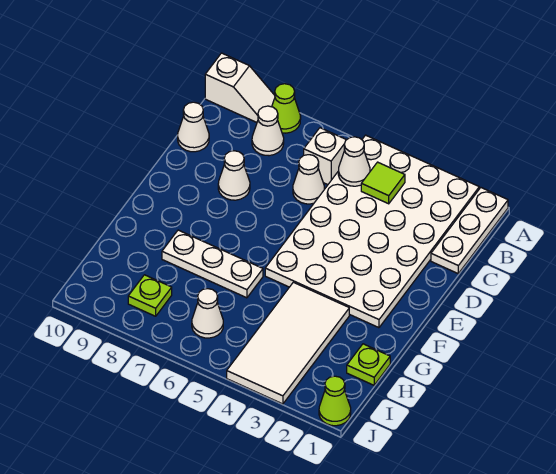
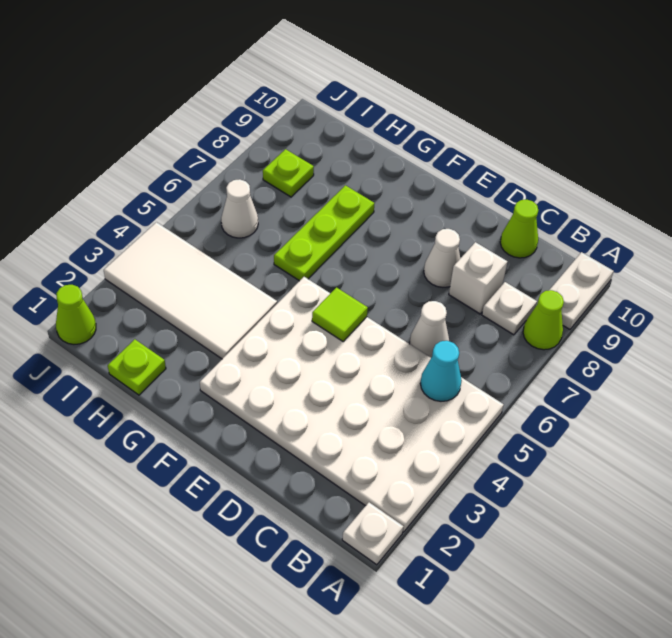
white 1x3 plate [431,188,508,273] -> white 1x1 plate [342,502,403,565]
white 1x2 slope [205,53,275,122] -> white 1x2 plate [550,252,613,329]
lime 1x1 tile [361,162,405,204] -> lime 1x1 tile moved to [312,288,368,341]
white 1x1 cone [338,137,370,186] -> cyan 1x1 cone [420,341,462,401]
white 1x1 brick [304,128,346,185] -> white 1x1 brick moved to [449,242,507,314]
white 1x1 cone [252,106,284,156] -> white 1x1 plate [482,282,537,335]
white 1x1 cone [178,102,209,152] -> lime 1x1 cone [500,200,538,258]
white 1x3 plate [162,230,263,298] -> lime 1x3 plate [274,185,375,281]

